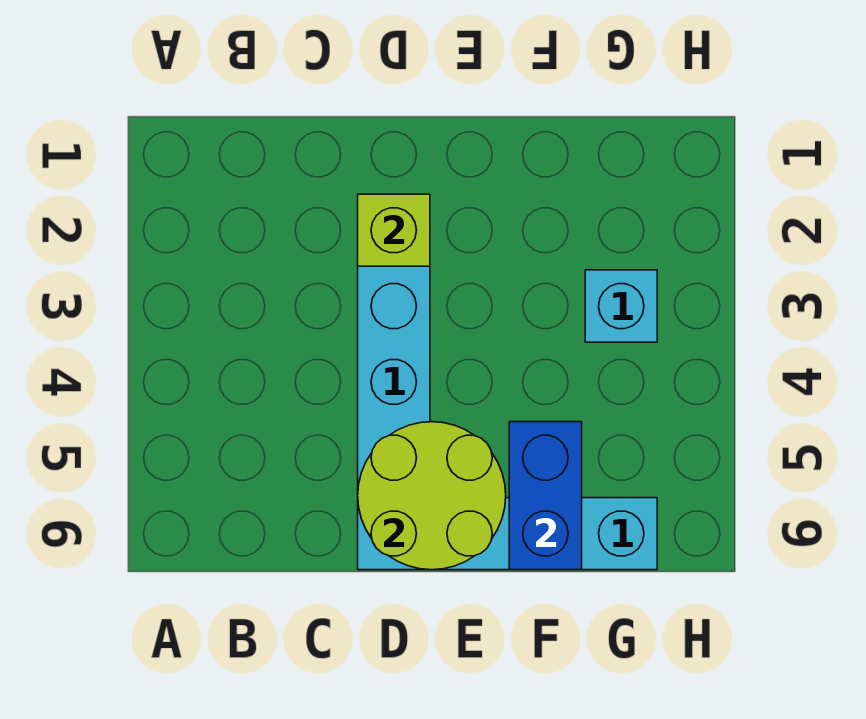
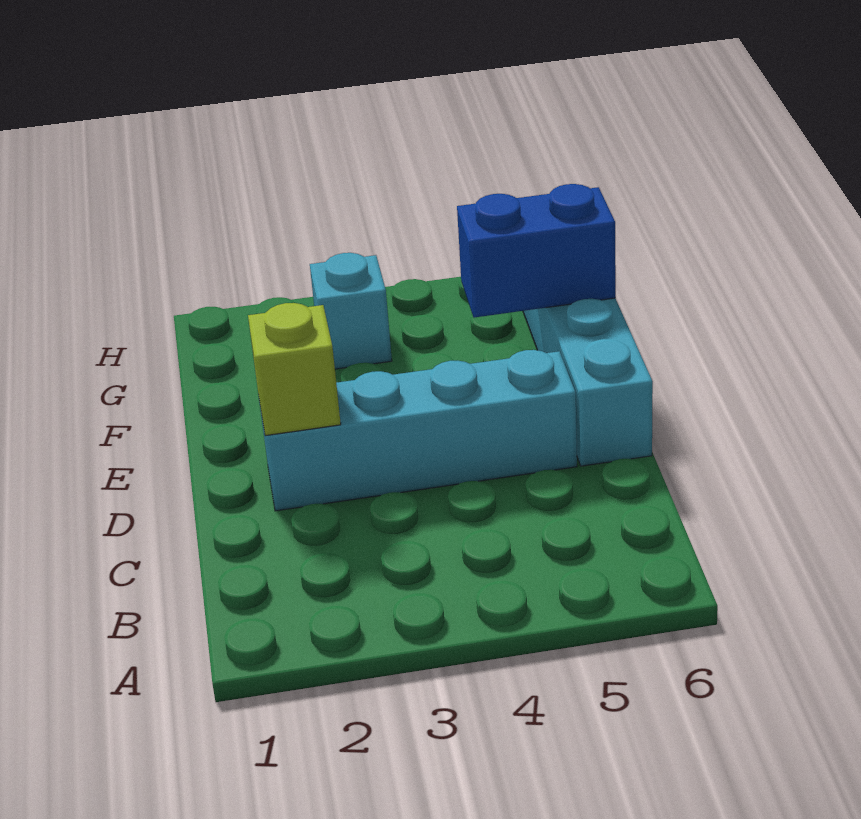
lime 2x2 round brick [358,422,506,570] -> none

